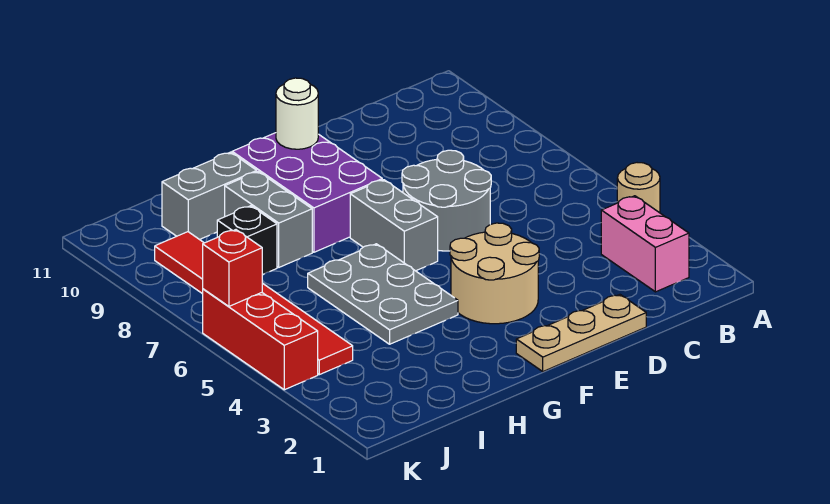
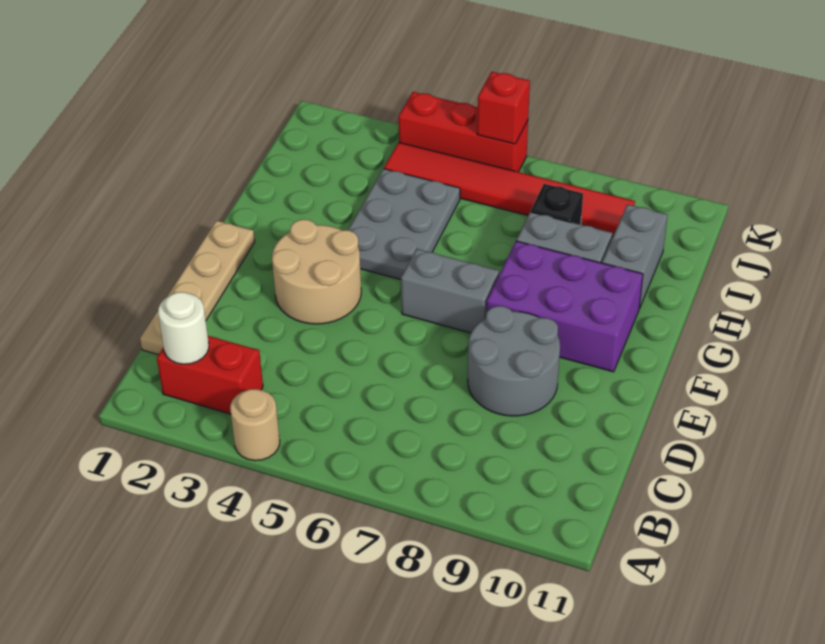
pink 1x2 brick [601,196,689,292] -> red 1x2 brick [157,336,263,414]
tan 1x3 plate [516,295,646,371] -> tan 1x4 plate [140,221,255,355]
grey 2x2 round brick [402,150,491,251] -> grey 2x2 round brick moved to [468,306,560,416]
white 1x1 round brick [276,78,318,149] -> white 1x1 round brick moved to [158,292,209,364]
grey 2x3 plate [308,244,458,344] -> grey 2x3 plate turned to [348,169,460,280]

